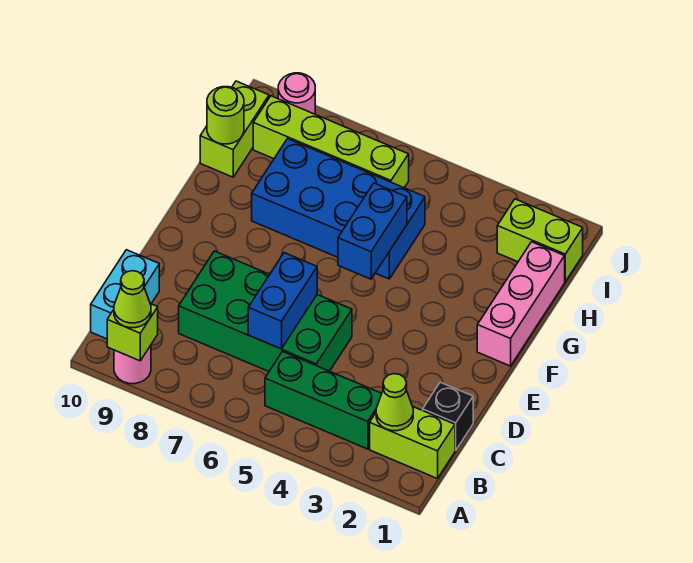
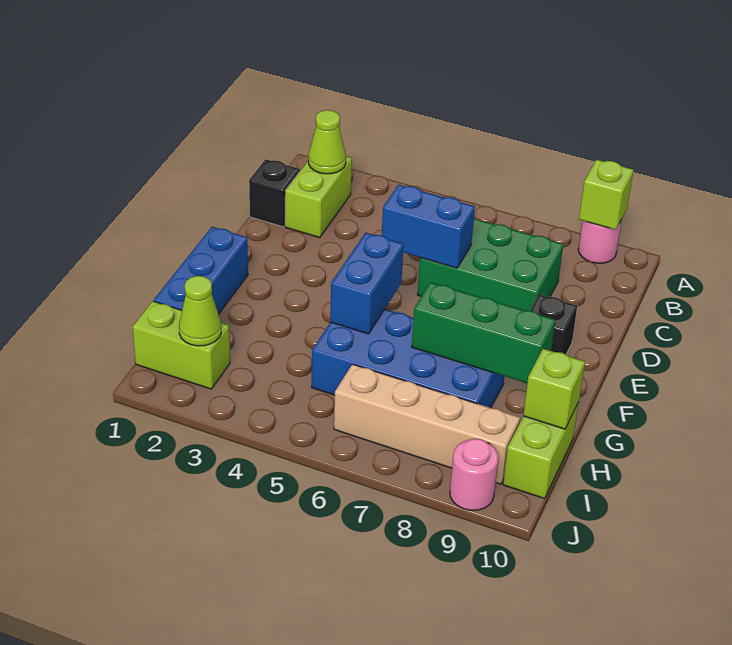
lime 1x1 cone [114,271,151,328] -> lime 1x1 cone moved to [179,276,221,346]
lime 1x2 brick [370,407,455,479] -> lime 1x2 brick turned to [285,156,352,238]
green 1x3 brick [265,352,382,449] -> green 1x3 brick moved to [412,282,555,383]
cyan 1x2 brick [91,250,159,339] -> none
green 2x4 brick [179,251,352,371] -> green 2x3 brick [417,219,563,311]
blue 1x2 brick [248,253,317,349] -> blue 1x2 brick turned to [382,185,475,268]
none -> black 1x1 brick [530,294,577,354]
pink 1x3 brick [477,242,565,366] -> blue 1x3 brick [154,227,248,314]
lime 1x1 round brick [207,87,244,144] -> lime 1x1 brick [523,349,585,429]
lime 1x4 brick [253,96,409,188] -> tan 1x4 brick [334,364,520,484]

